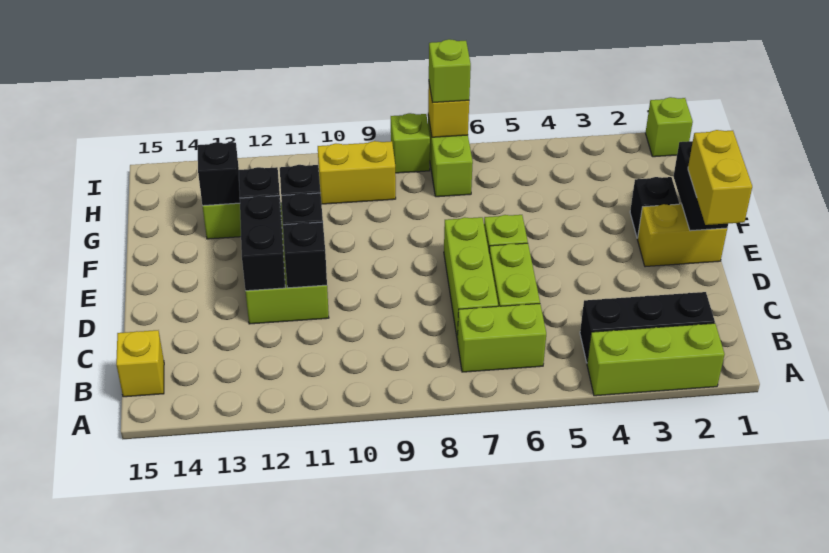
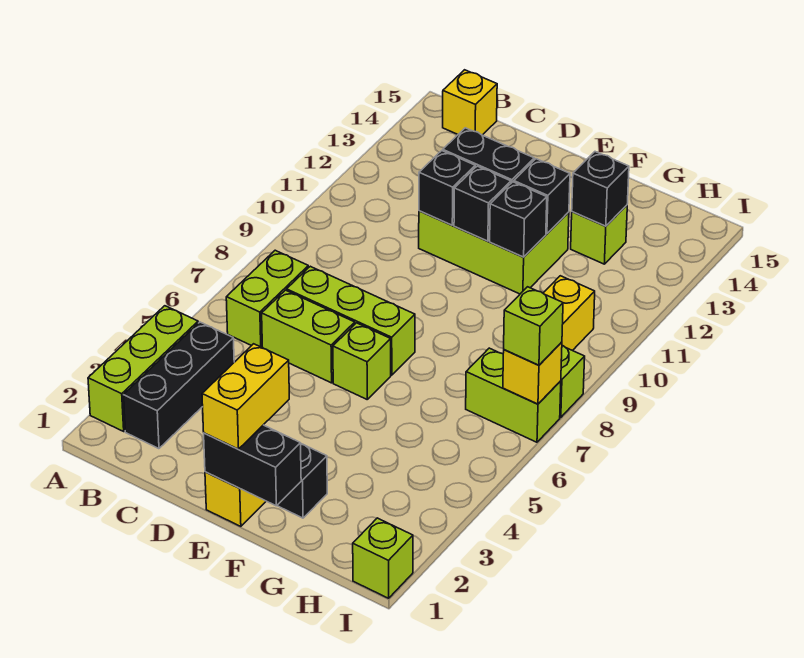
yellow 1x2 brick [688,130,752,225] -> yellow 1x2 brick turned to [202,344,289,449]

